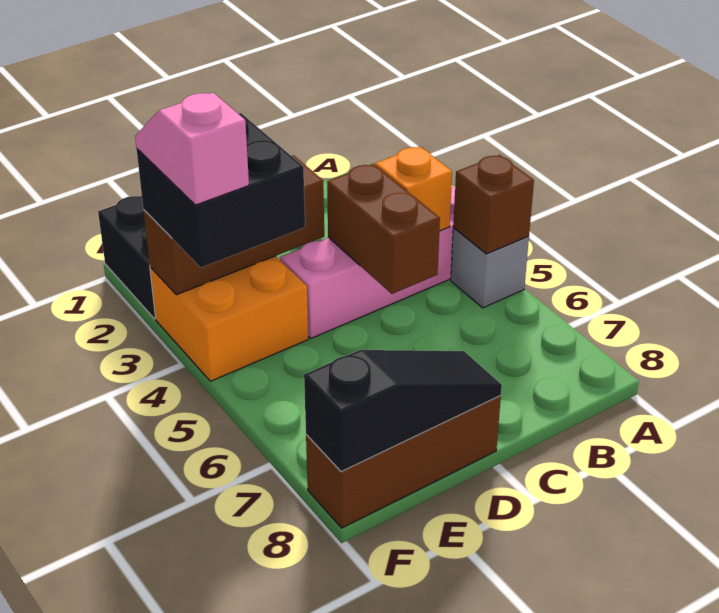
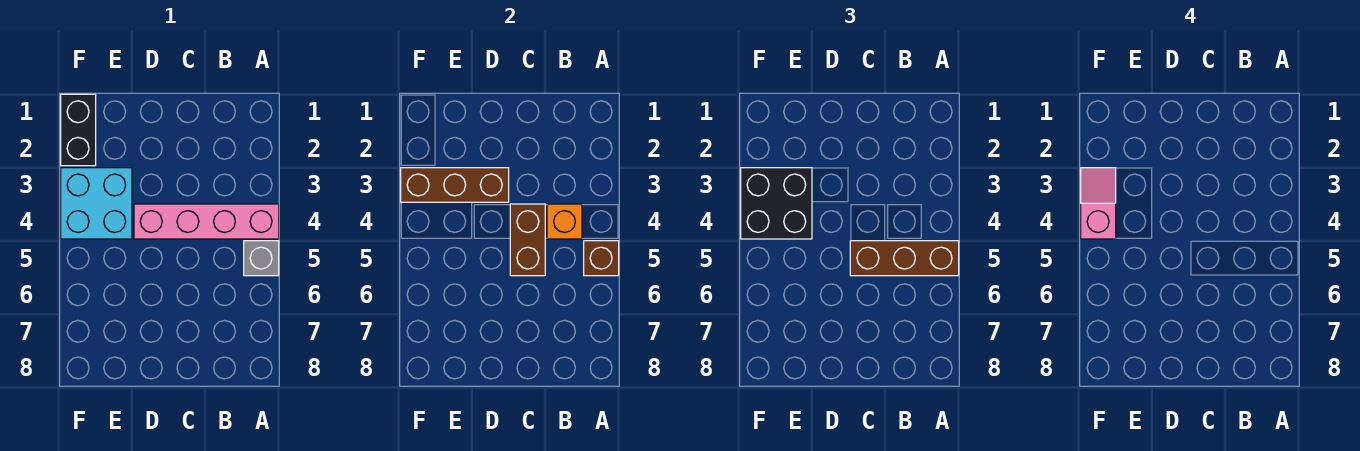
brown 1x3 brick [306,395,501,528] -> brown 1x3 brick moved to [850,241,959,276]
black 1x3 slope [304,350,502,472] -> none
orange 2x2 brick [150,256,308,381] -> cyan 2x2 brick [61,168,132,239]

